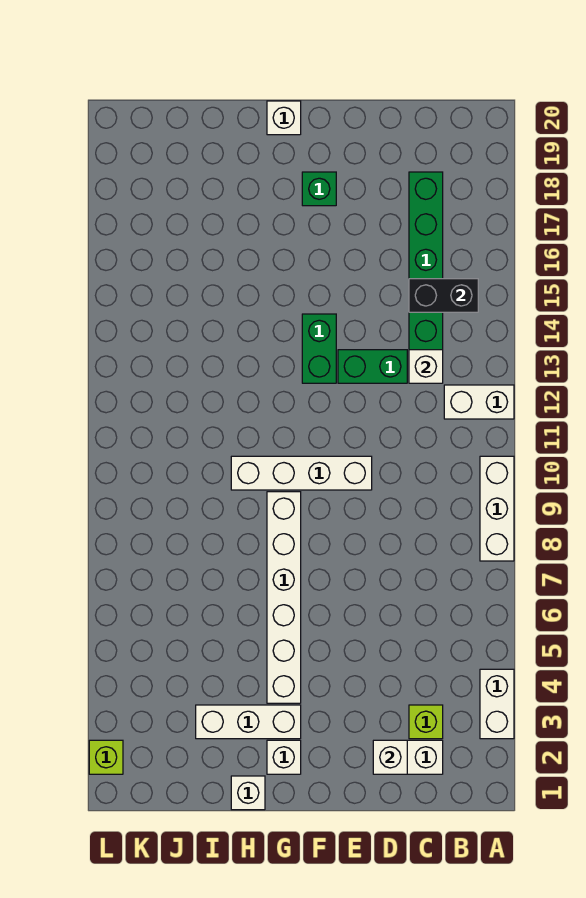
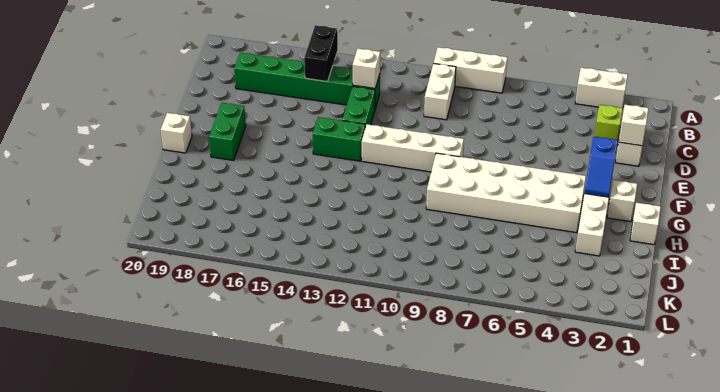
white 1x2 brick [444,385,514,419] -> white 1x2 brick moved to [424,63,456,120]
white 1x4 brick [231,456,372,490] -> white 1x4 brick turned to [362,124,464,172]
none -> blue 1x2 slope [585,137,618,197]
green 1x1 brick [302,172,336,206] -> green 1x2 brick [209,103,246,160]
white 1x6 brick [267,492,301,703] -> white 2x6 brick [426,153,586,233]
lime 1x1 brick [89,740,123,774] -> none

